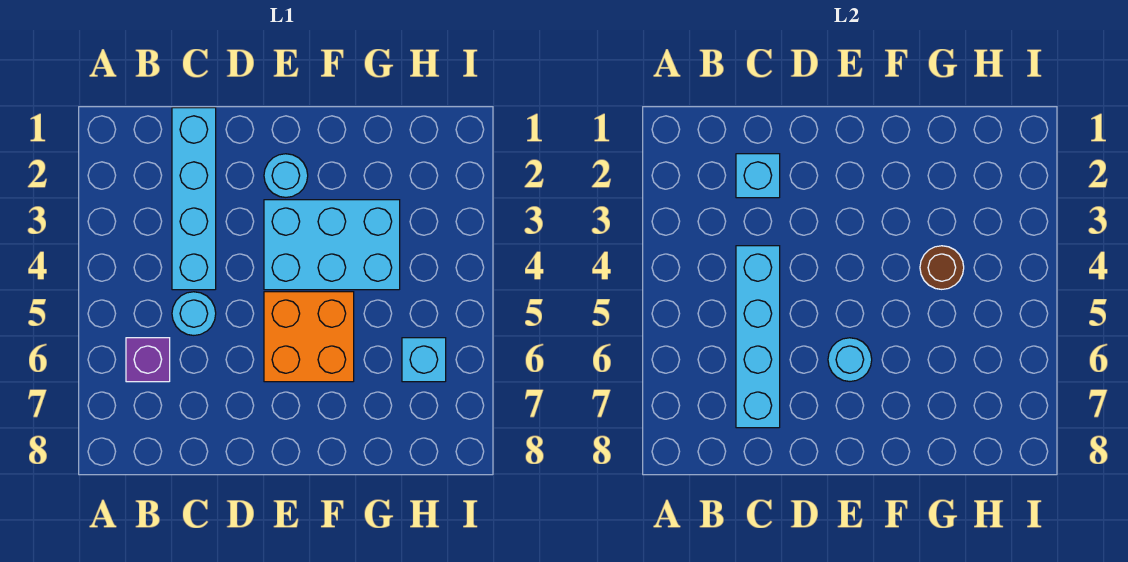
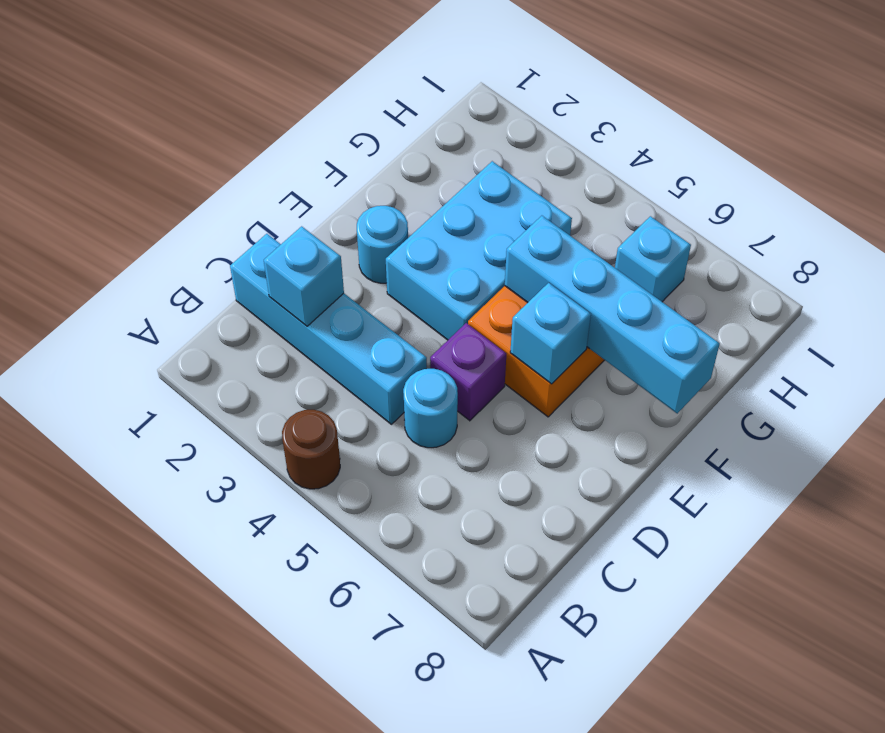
purple 1x1 brick [126,338,170,382] -> purple 1x1 brick moved to [430,323,506,421]
cyan 1x4 brick [736,246,780,428] -> cyan 1x4 brick moved to [505,216,720,413]
cyan 1x1 round brick [828,338,872,381] -> cyan 1x1 brick [510,283,591,384]
brown 1x1 round brick [920,246,964,289] -> brown 1x1 round brick moved to [282,410,340,489]

